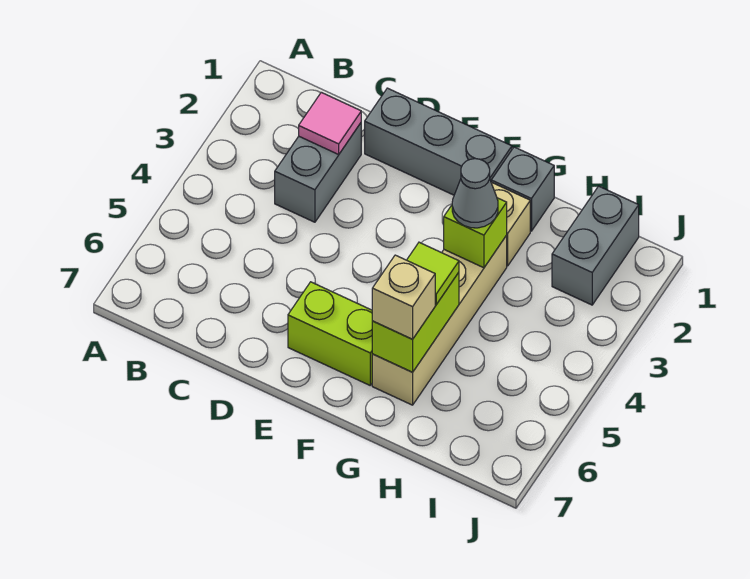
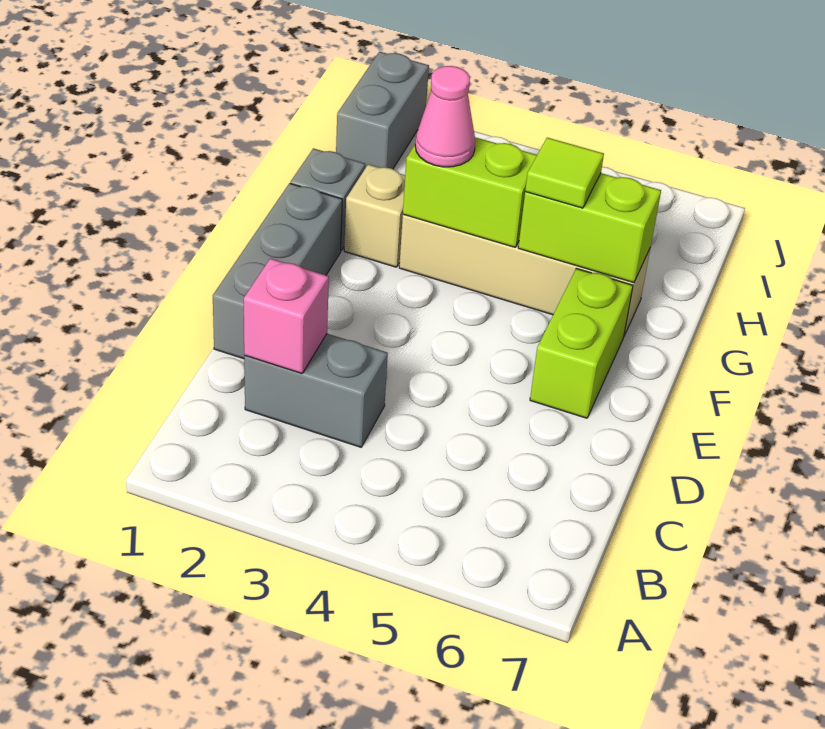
pink 1x1 tile [299,92,361,154] -> pink 1x1 brick [244,258,329,374]
lime 1x1 brick [444,198,507,268] -> lime 1x2 brick [403,137,537,247]
grey 1x1 cone [452,159,498,228] -> pink 1x1 cone [415,66,476,167]
tan 1x1 brick [372,255,435,339] -> none
grey 1x2 brick [552,186,639,305] -> grey 1x2 brick turned to [336,52,429,169]

